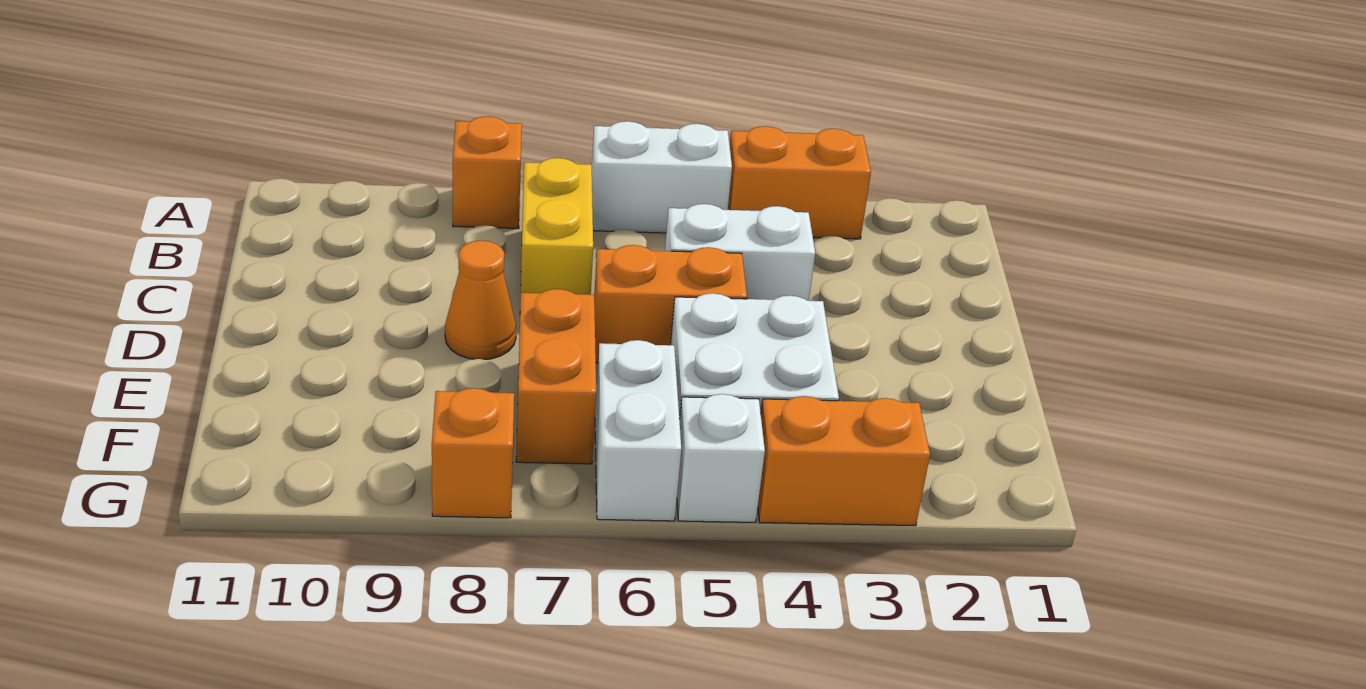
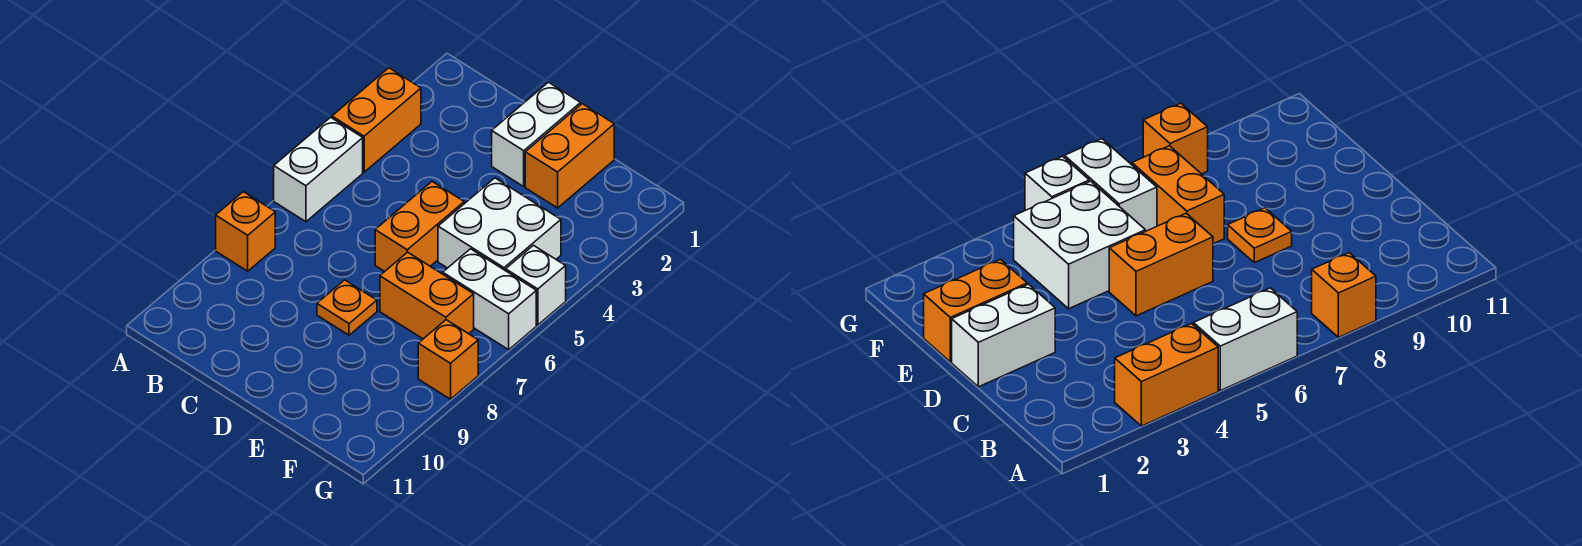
yellow 1x2 brick [520,158,593,301] -> none
white 1x2 brick [665,204,815,301] -> white 1x2 brick moved to [492,82,581,186]
orange 1x1 cone [445,241,516,360] -> orange 1x1 plate [317,280,377,335]
orange 1x2 brick [758,396,930,526] -> orange 1x2 brick moved to [525,104,614,208]

